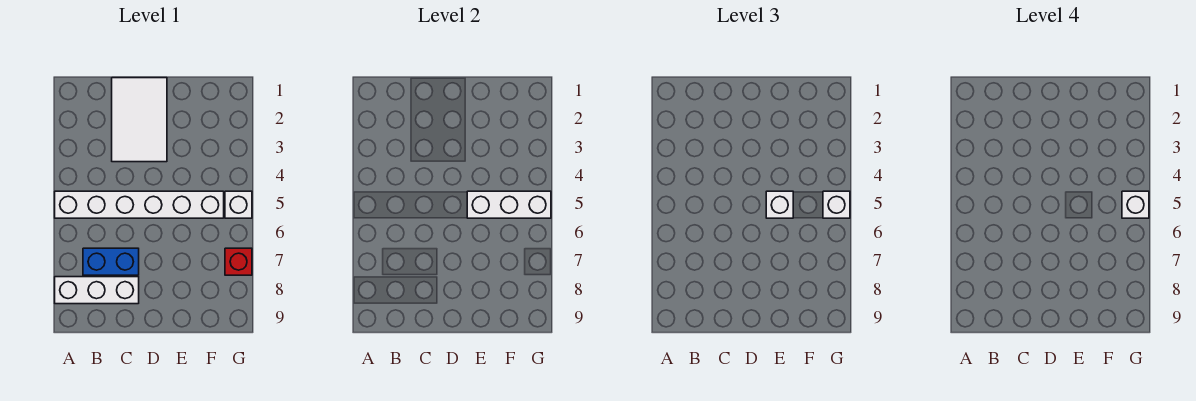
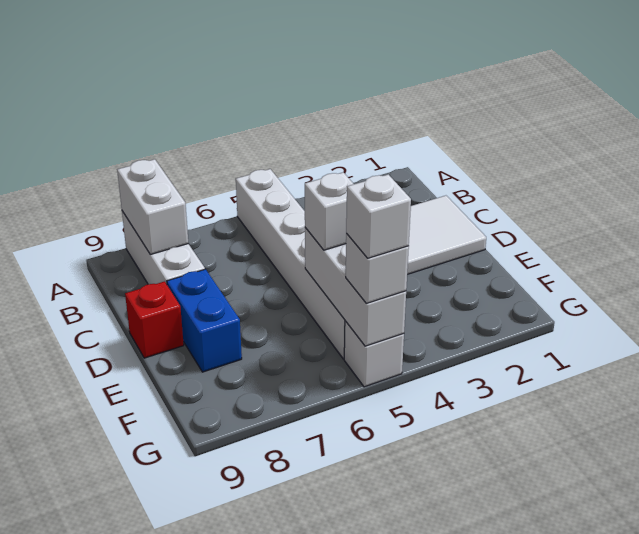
none -> white 1x2 brick [117,159,189,254]
blue 1x2 brick [83,248,139,275] -> blue 1x2 brick moved to [167,269,242,372]
red 1x1 brick [225,248,252,275] -> red 1x1 brick moved to [125,281,184,358]

